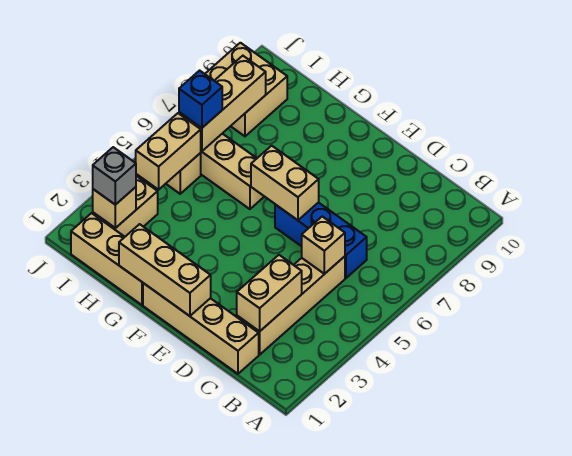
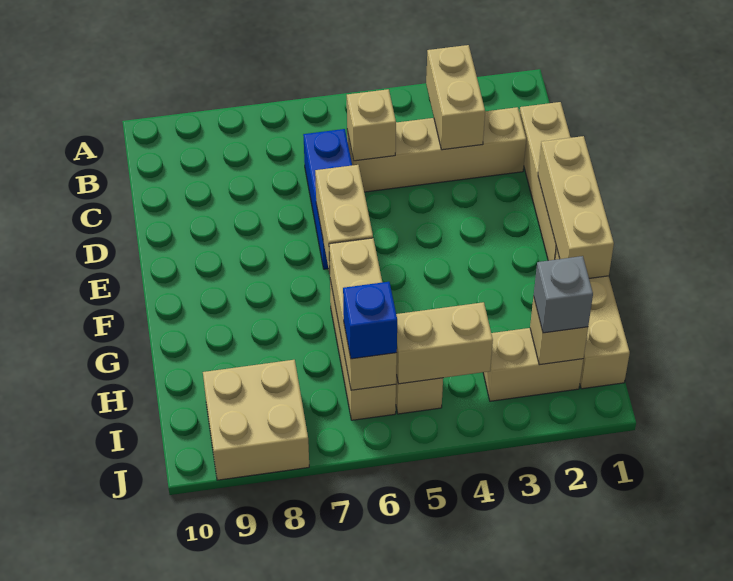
tan 1x2 brick [237,255,302,331] -> tan 1x2 brick turned to [426,45,485,150]
tan 1x3 brick [179,56,266,151] -> tan 1x3 brick turned to [329,238,397,390]

